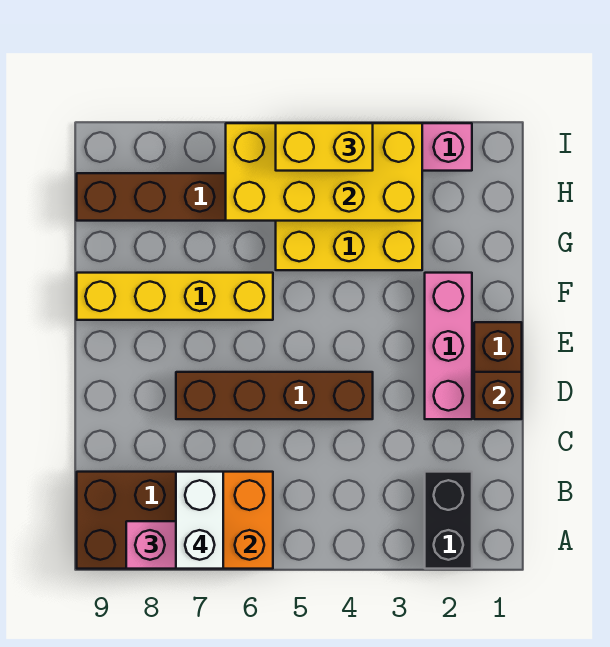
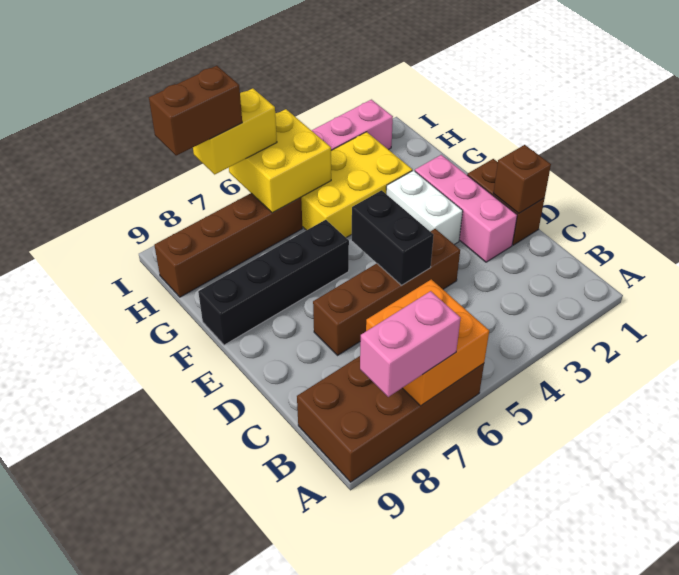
black 1x2 brick [425,472,472,569] -> black 1x2 brick moved to [352,190,434,286]
white 1x2 brick [176,472,223,569] -> white 1x2 brick moved to [386,170,463,245]
yellow 1x4 brick [77,273,273,320] -> black 1x4 brick [198,220,349,345]
yellow 2x4 brick [226,123,422,221] -> yellow 2x2 brick [229,109,331,213]
yellow 1x2 brick [276,123,373,171] -> yellow 1x2 brick moved to [193,88,277,174]
none -> brown 1x2 brick [149,66,242,156]

